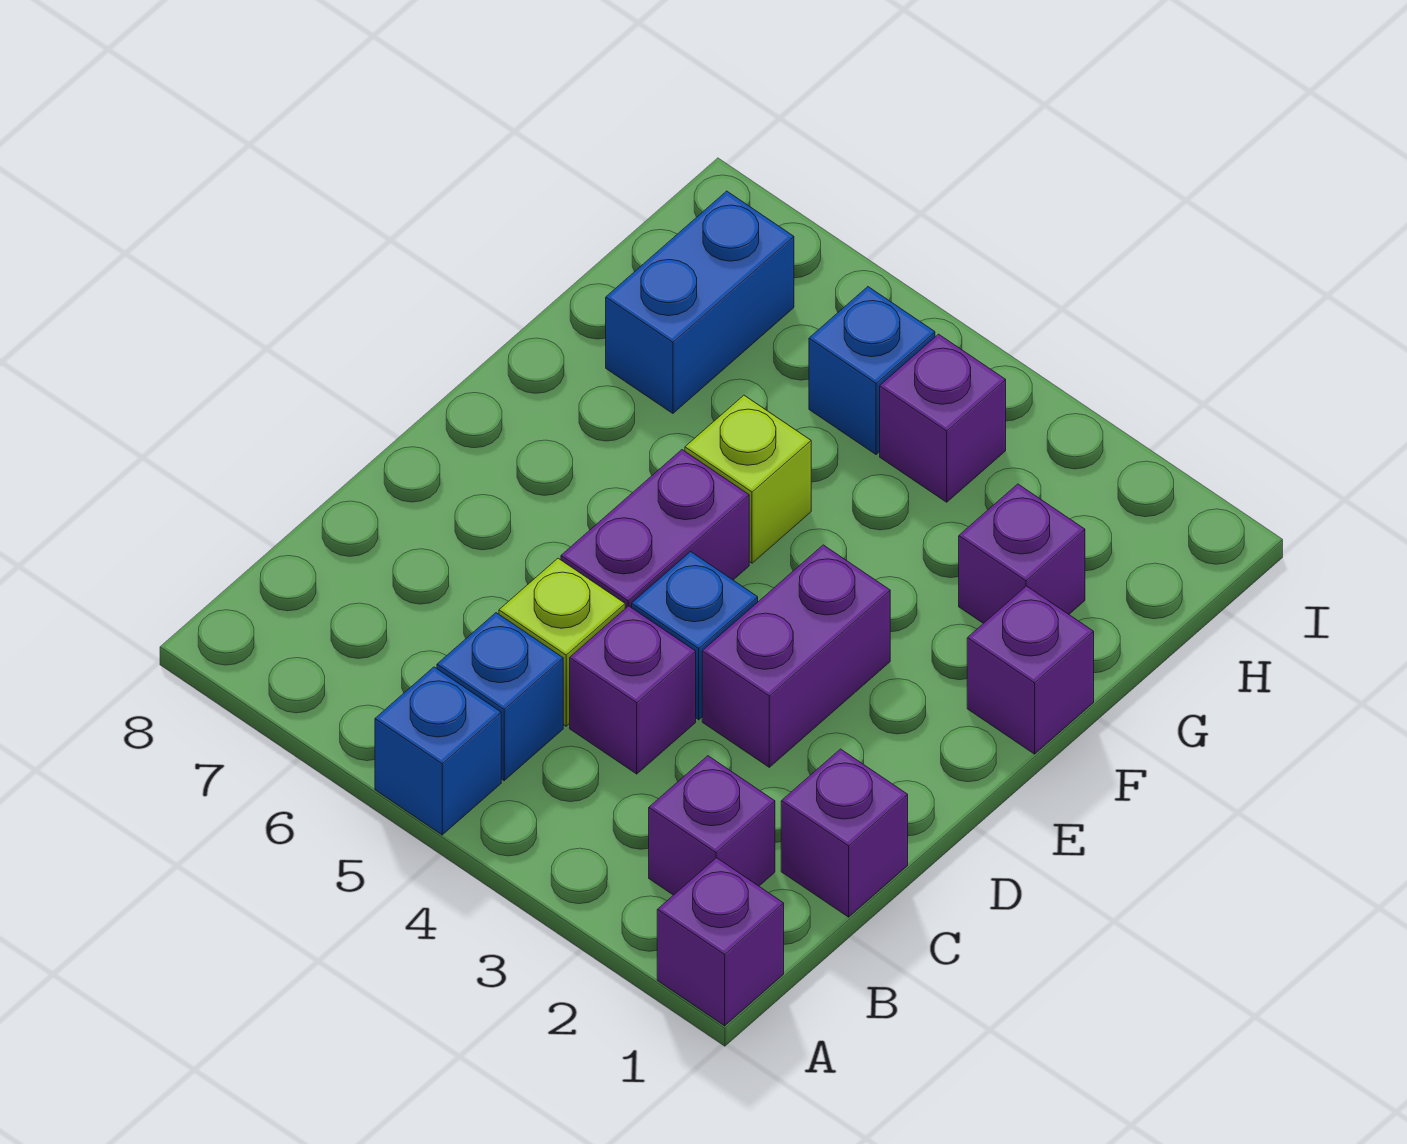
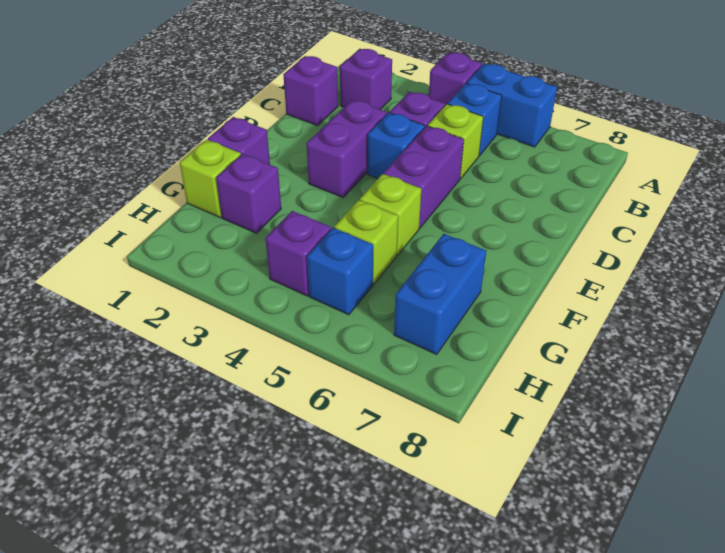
purple 1x1 brick [657,858,784,1026] -> purple 1x1 brick moved to [429,52,482,105]
blue 1x1 brick [375,667,501,835] -> blue 1x2 brick [467,64,557,147]
none -> lime 1x1 brick [180,140,241,217]
none -> lime 1x1 brick [334,200,398,284]

